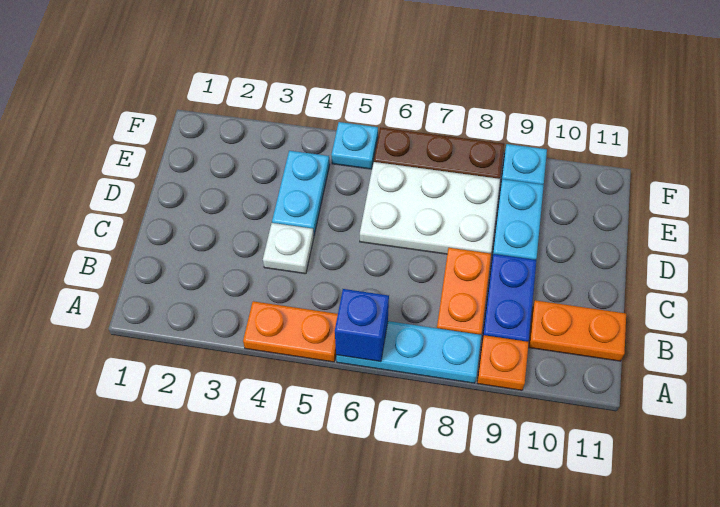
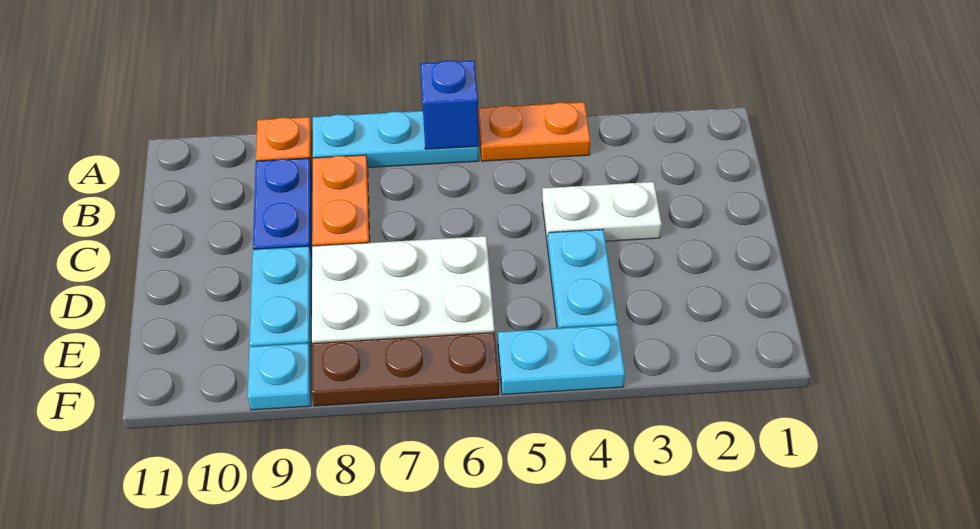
orange 1x2 plate [529,300,626,361] -> none
white 1x1 plate [263,223,314,274] -> white 1x2 plate [542,182,662,244]
cyan 1x1 plate [332,122,378,169] -> cyan 1x2 plate [498,325,625,395]

